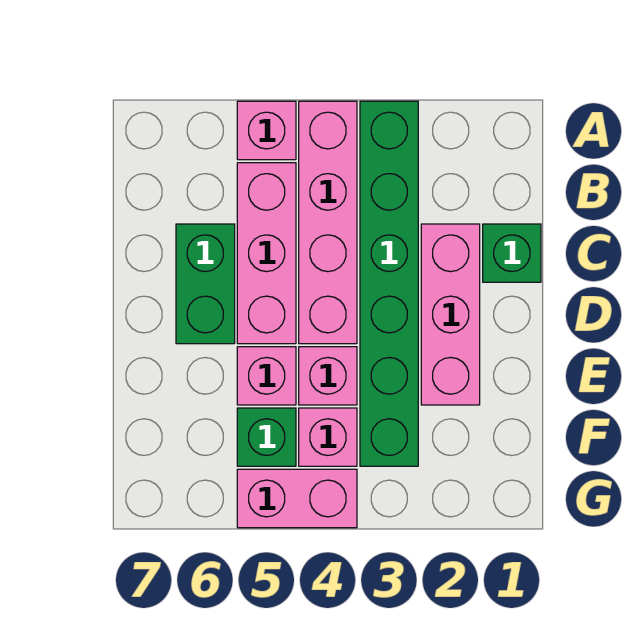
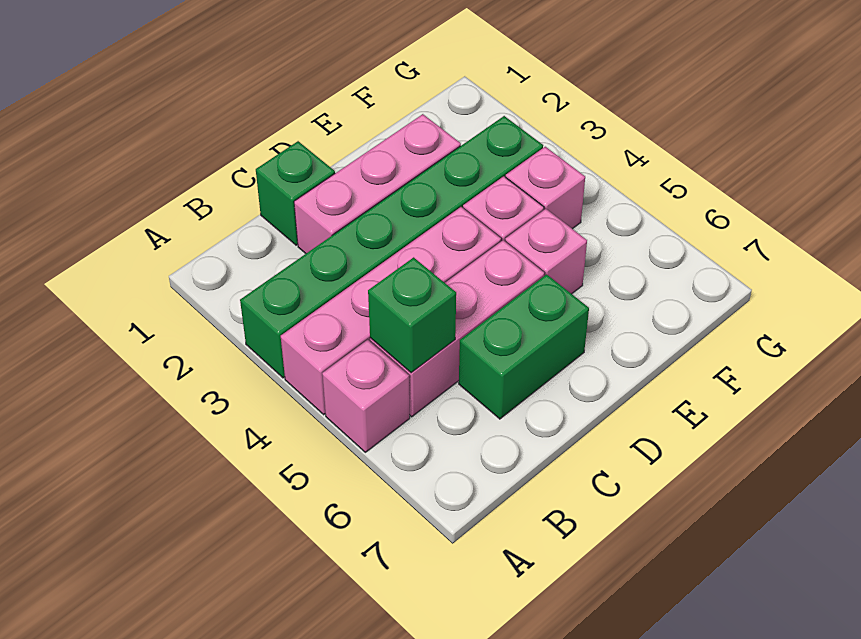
green 1x1 brick [237,408,296,466] -> green 1x1 brick moved to [368,257,456,373]
pink 1x2 brick [237,469,357,528] -> none

